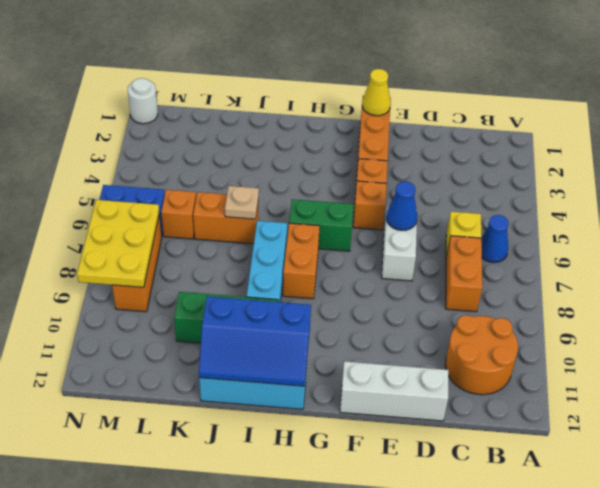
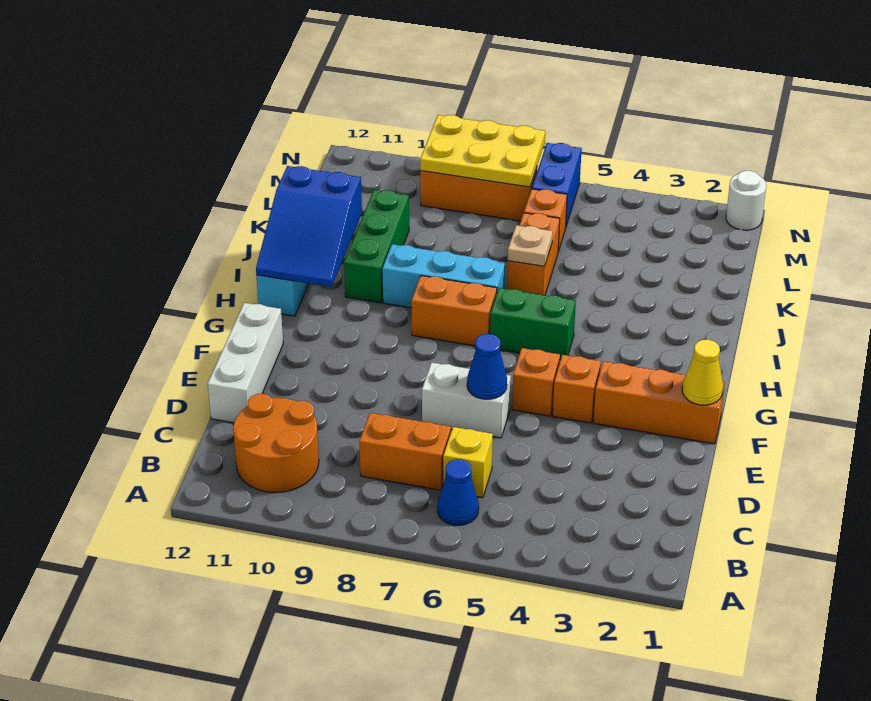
green 1x2 brick [289,199,354,251] -> green 1x2 brick turned to [490,288,576,360]
blue 2x3 slope [199,296,311,386] -> blue 2x3 slope turned to [256,166,362,287]

